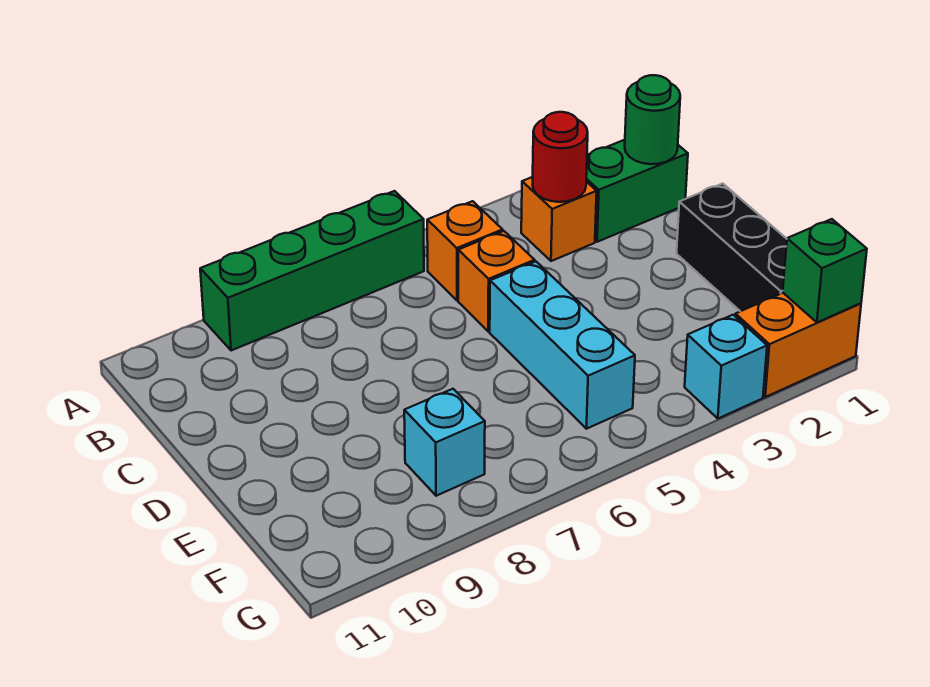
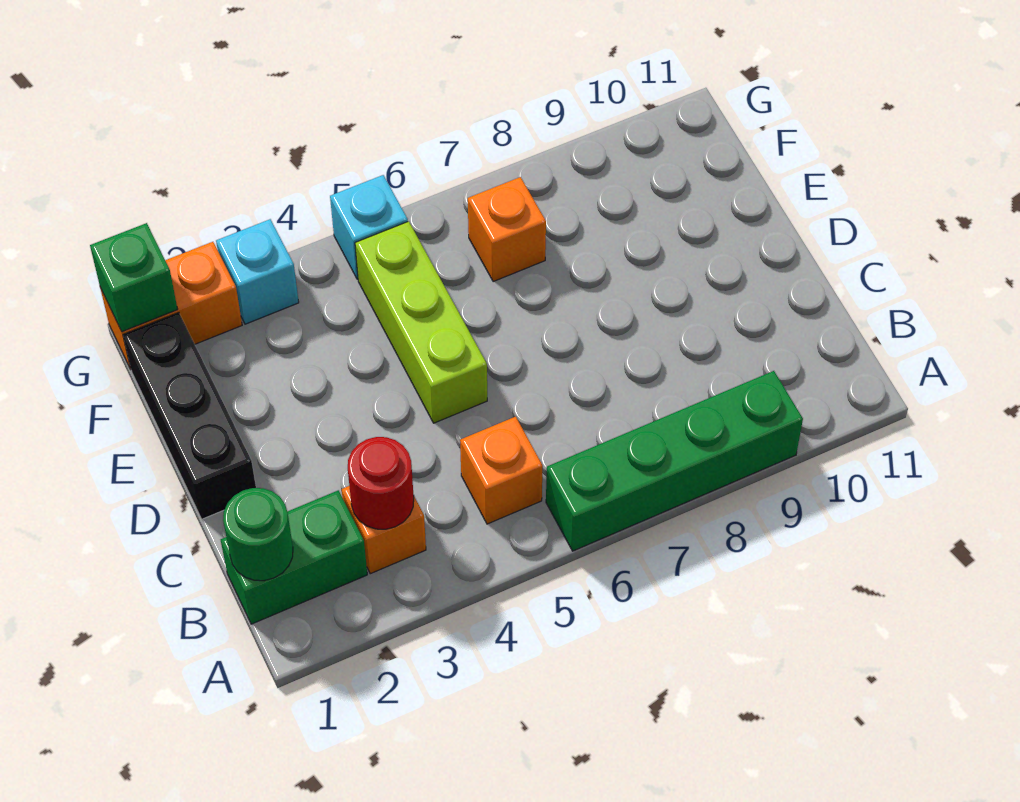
orange 1x1 brick [458,231,535,331] -> orange 1x1 brick moved to [468,177,546,282]
cyan 1x3 brick [490,262,635,429] -> lime 1x3 brick [355,221,487,423]
cyan 1x1 brick [404,389,485,496] -> cyan 1x1 brick moved to [330,175,408,279]

